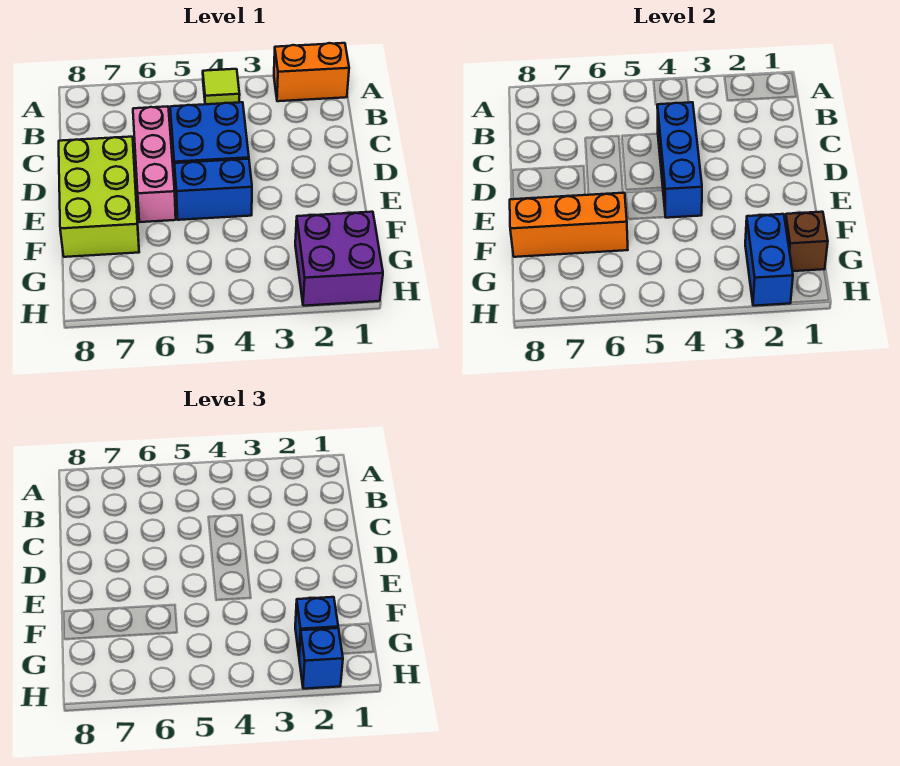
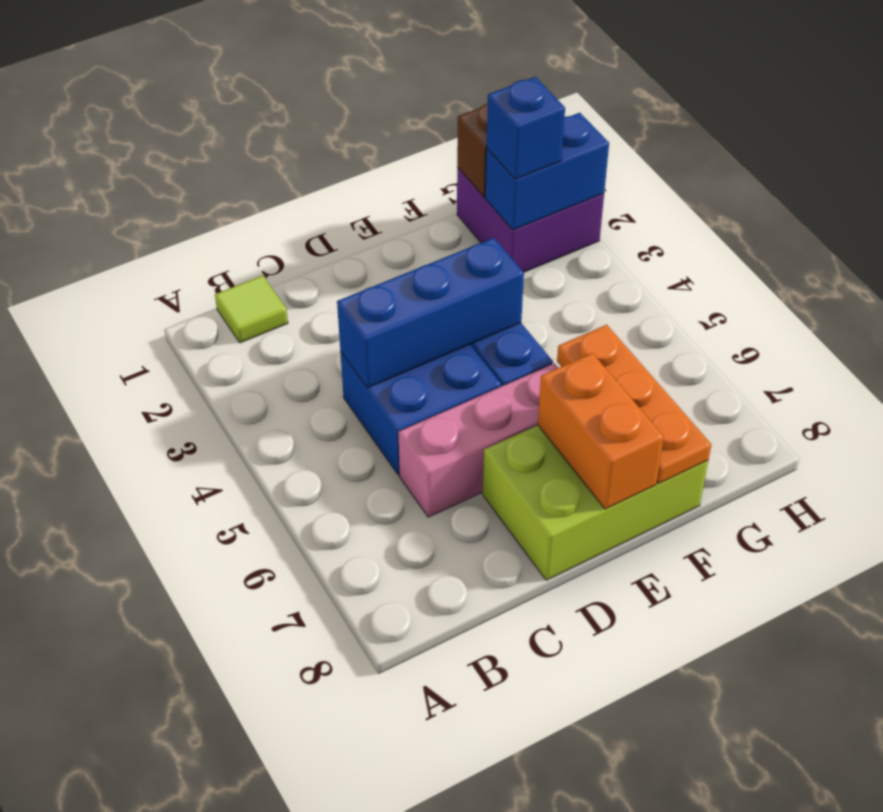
orange 1x2 brick [274,43,349,101] -> orange 1x2 brick moved to [538,353,664,509]
lime 1x1 tile [203,69,240,104] -> lime 1x1 tile moved to [215,276,288,343]
orange 1x3 brick [510,193,628,257] -> orange 1x3 plate [557,325,711,483]
blue 1x1 brick [299,628,343,689] -> none

